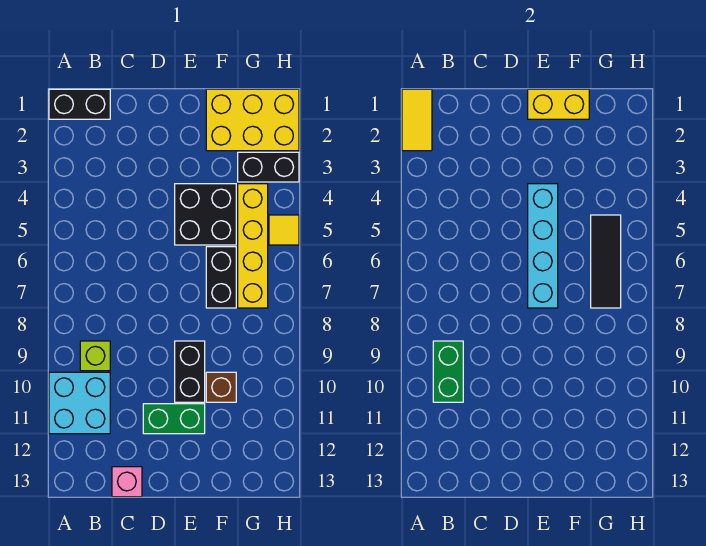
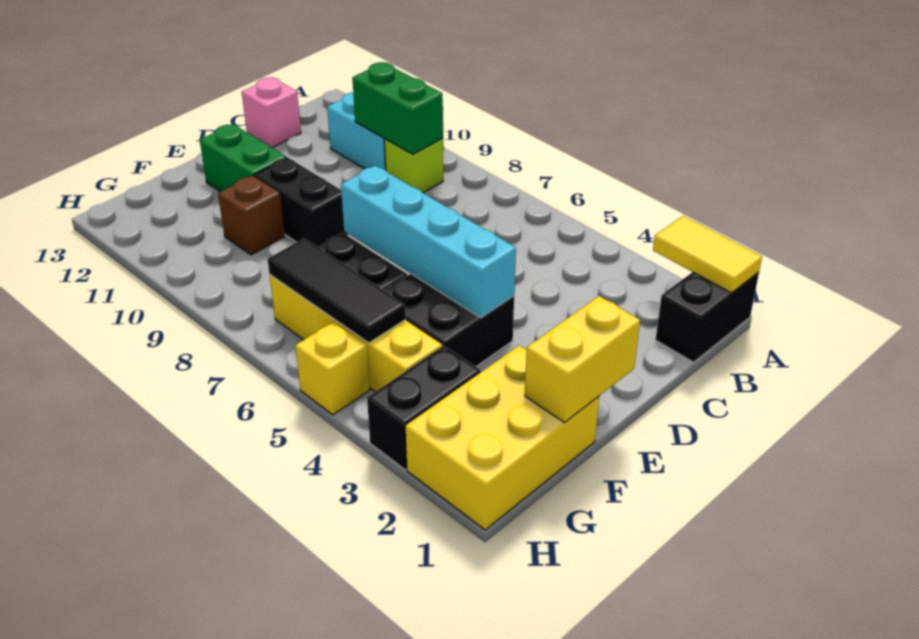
green 1x2 brick [143,404,205,434] -> green 1x2 brick turned to [200,124,286,192]
yellow 1x1 tile [269,215,299,245] -> yellow 1x1 brick [295,322,370,415]

